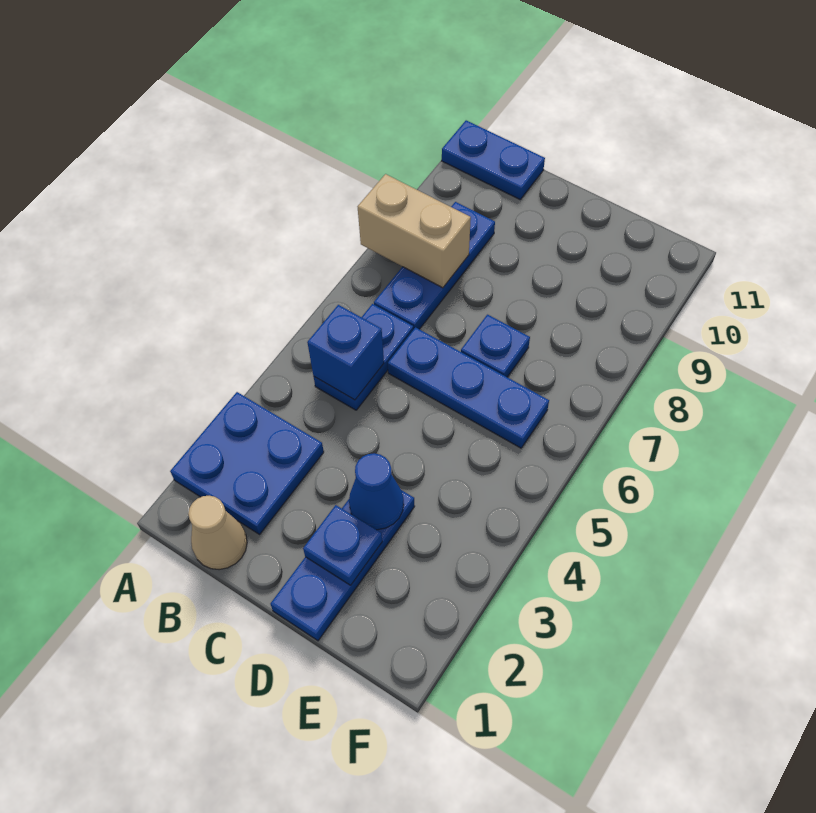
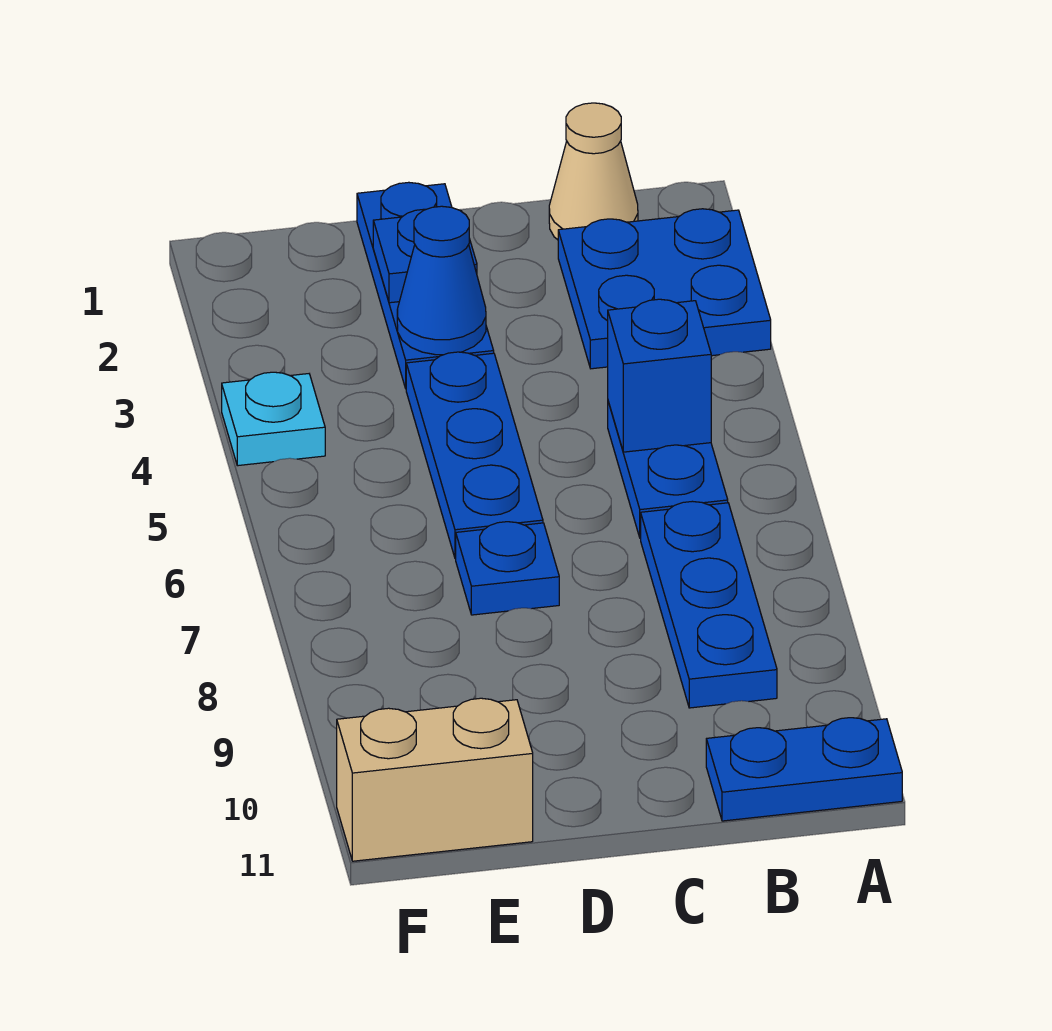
tan 1x2 brick [358,174,471,288] -> tan 1x2 brick moved to [337,698,533,861]
blue 1x3 plate [388,327,549,448] -> blue 1x3 plate turned to [406,352,543,559]
none -> cyan 1x1 plate [222,372,325,466]

